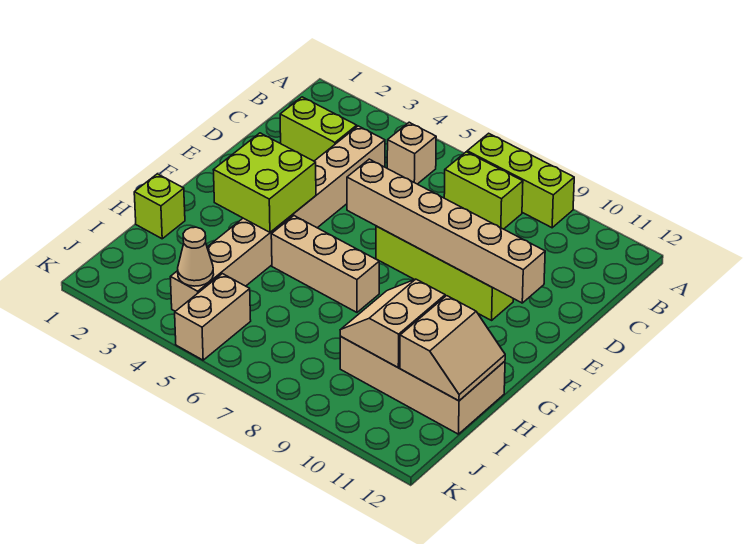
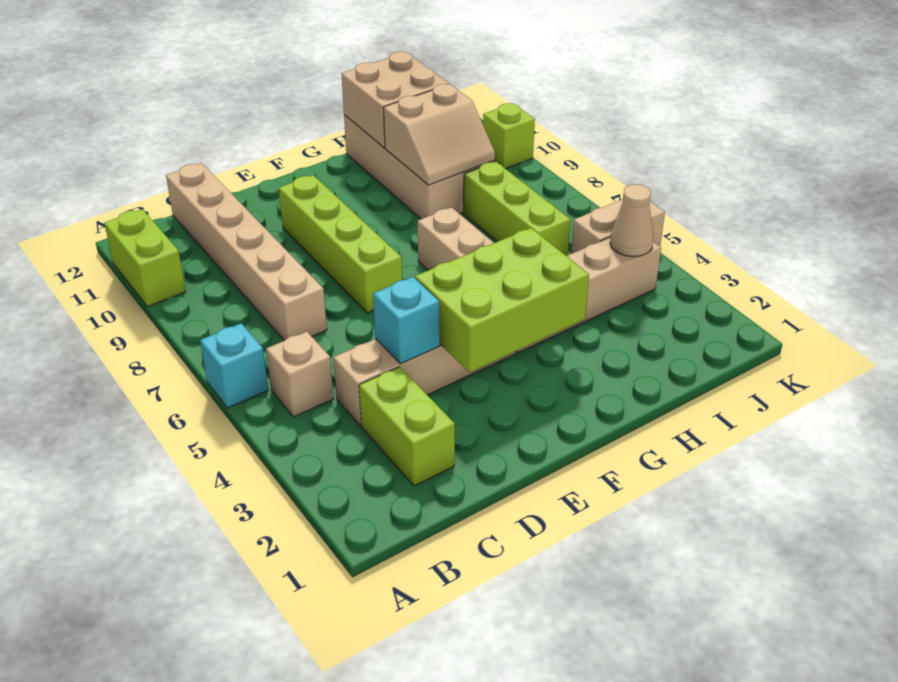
none -> cyan 1x1 brick [200,323,268,408]
lime 1x3 brick [467,133,574,228] -> lime 1x3 brick moved to [464,161,571,256]
lime 1x2 brick [444,152,523,229] -> lime 1x2 brick moved to [104,209,186,307]
none -> cyan 1x1 brick [373,277,440,364]
tan 1x6 brick [347,159,545,303] -> tan 1x6 brick moved to [166,163,327,340]
lime 2x2 brick [214,133,316,232] -> lime 2x3 brick [415,228,589,372]
lime 1x1 brick [134,174,185,239] -> lime 1x1 brick moved to [483,103,535,169]
tan 2x2 slope [400,296,505,401] -> tan 2x2 brick [341,51,449,148]

